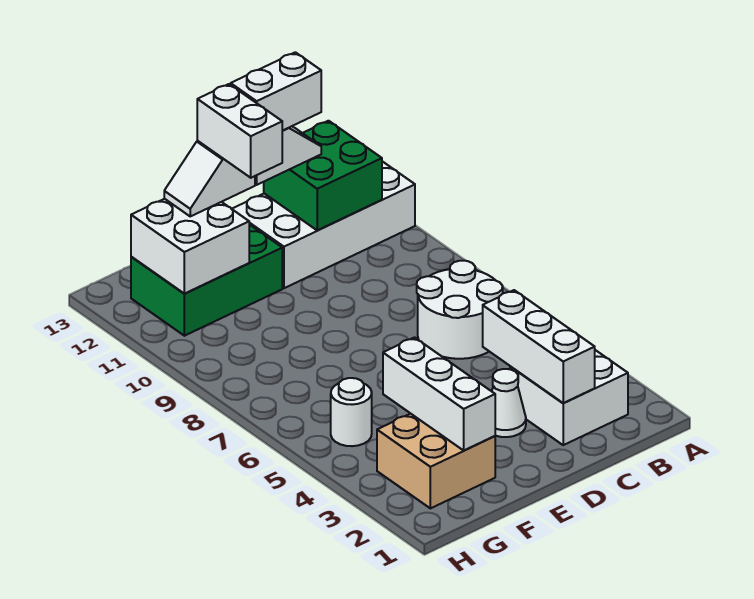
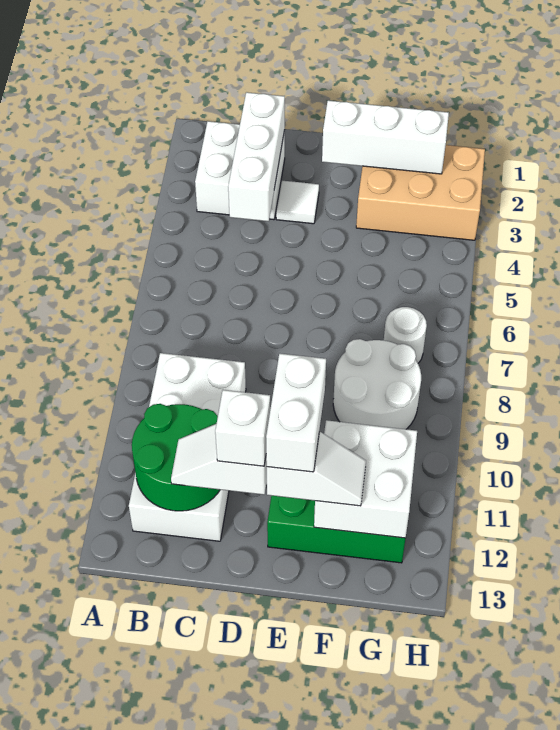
white 2x4 brick [232,161,415,288] -> white 2x4 brick turned to [129,353,246,541]
white 2x2 round brick [417,261,503,359] -> white 2x2 round brick moved to [333,339,421,429]
green 2x2 brick [264,121,382,230] -> green 2x2 round brick [132,404,220,511]
white 1x2 brick [231,52,321,131] -> white 1x1 brick [215,390,270,466]
white 1x1 cone [492,369,526,437] -> white 1x1 tile [276,181,319,224]
tan 2x2 brick [377,414,495,508] -> tan 2x3 brick [356,145,485,240]
white 1x3 brick [383,338,495,450] -> white 1x3 brick turned to [322,100,449,174]
white 1x1 round brick [331,378,372,446] -> white 1x1 round brick moved to [384,307,427,363]

